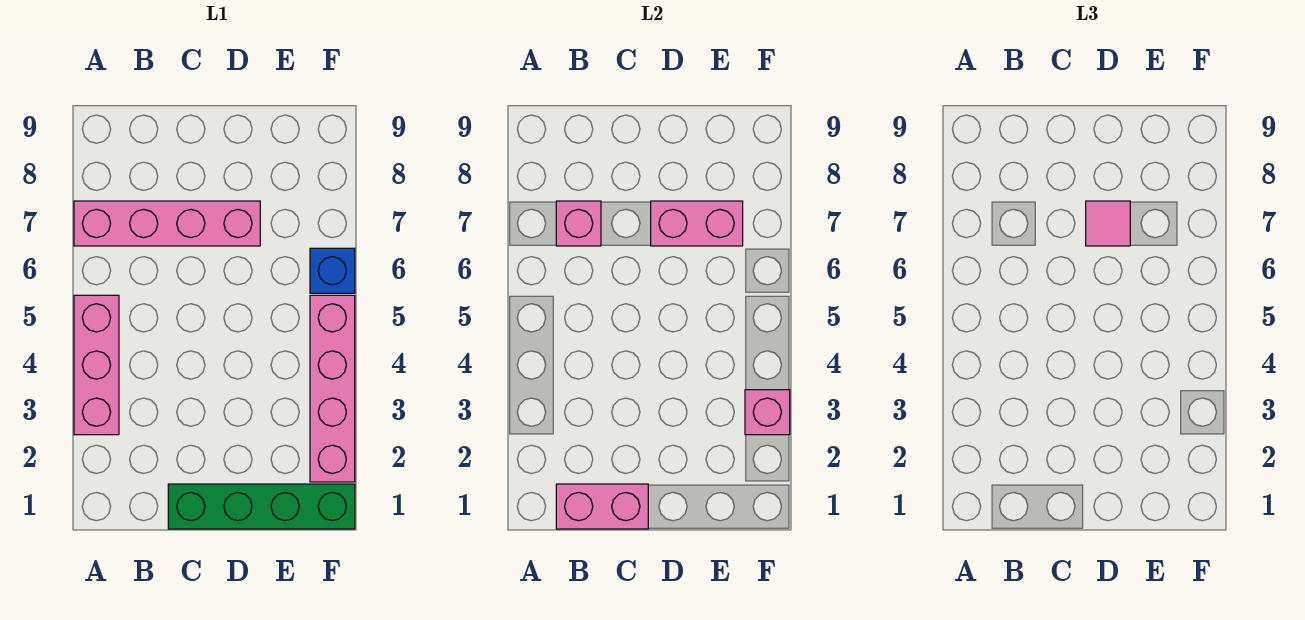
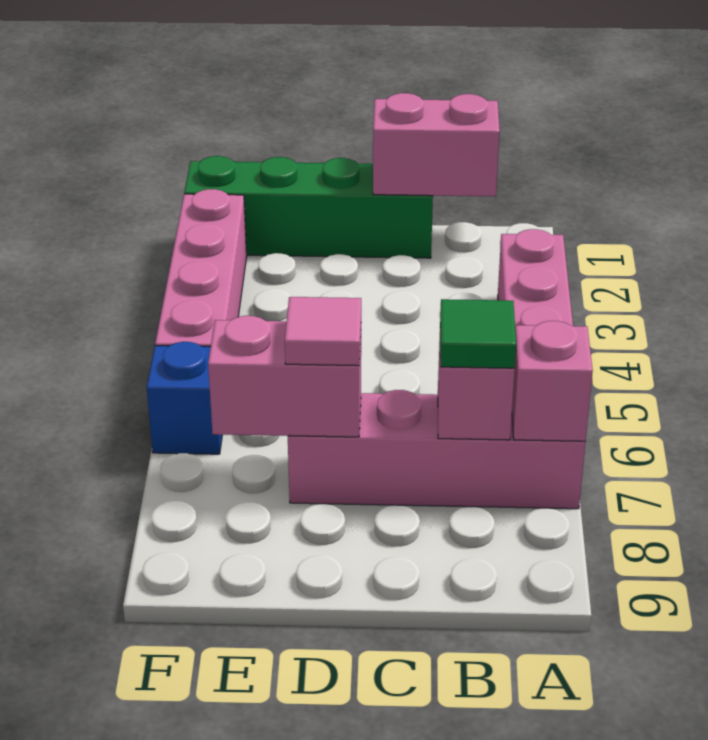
none -> green 1x1 tile [440,299,516,368]
pink 1x1 brick [745,390,790,435] -> pink 1x1 brick moved to [512,321,593,441]

